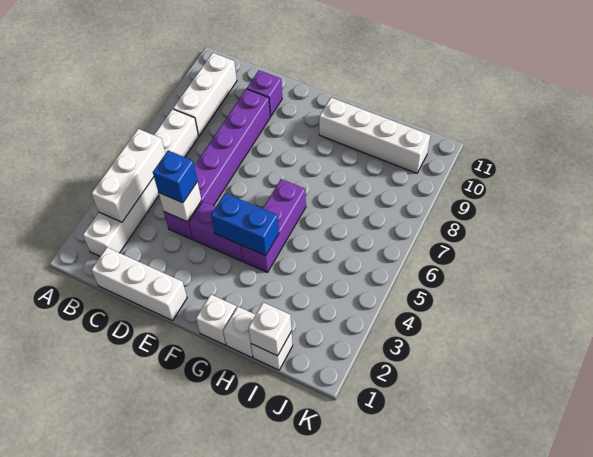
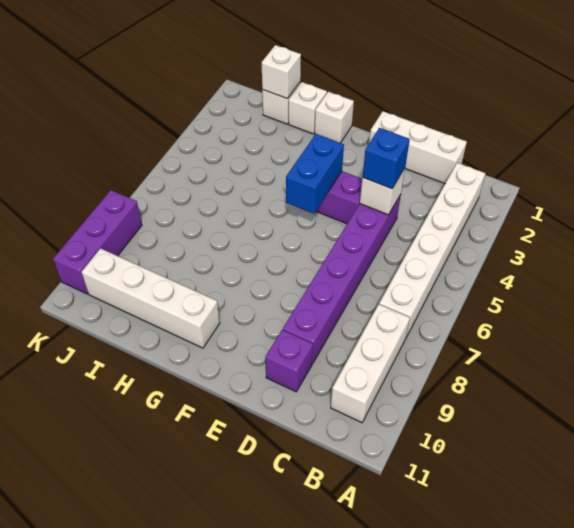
white 1x3 brick [91,129,165,222] -> none
blue 1x2 brick [211,193,279,256] -> blue 1x2 brick turned to [286,134,344,214]
purple 1x3 brick [241,179,306,272] -> purple 1x3 brick moved to [53,190,142,294]

